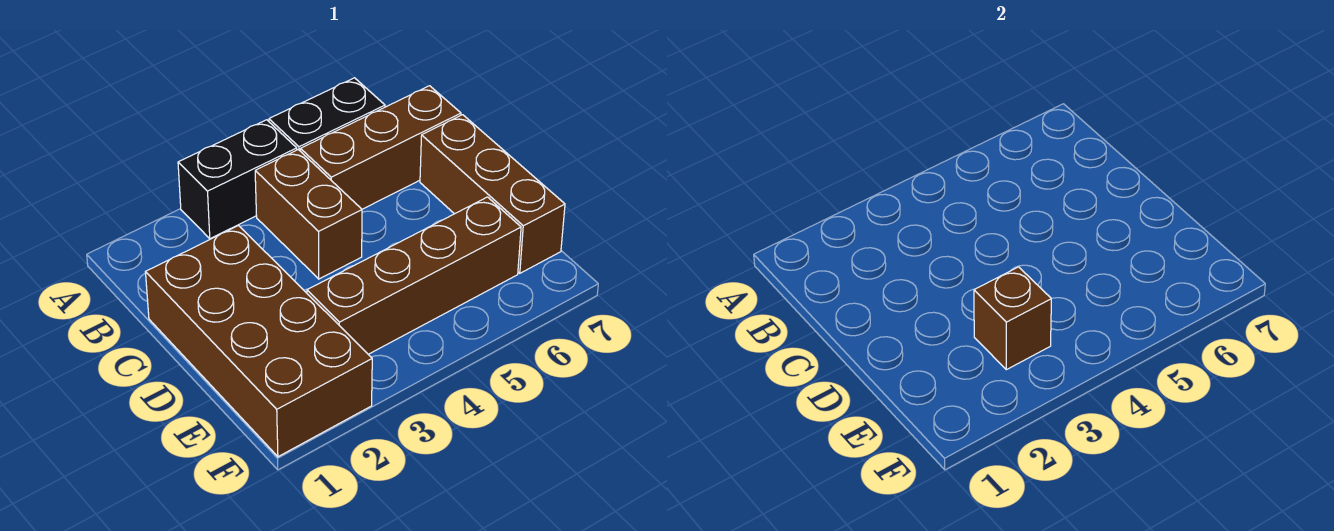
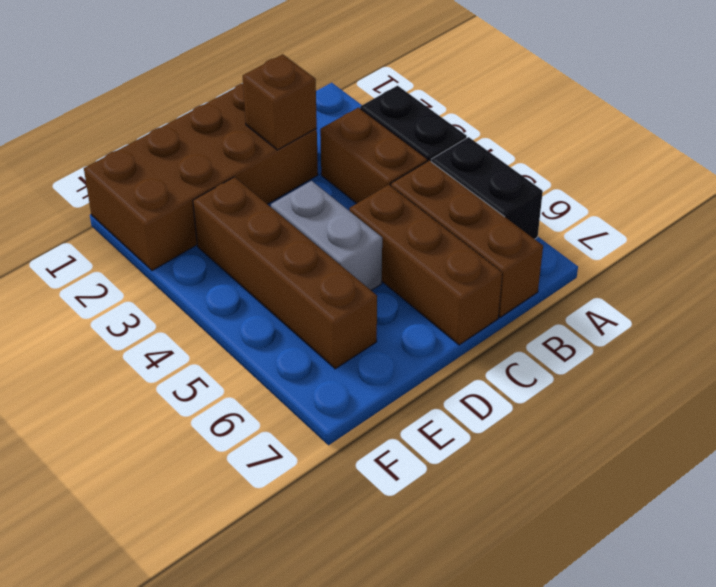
brown 1x2 brick [255,150,362,279] -> brown 1x2 brick turned to [320,108,428,203]
brown 1x3 brick [420,115,565,273] -> brown 1x3 brick turned to [349,185,502,345]
none -> grey 1x2 brick [271,181,382,290]
brown 1x1 brick [974,267,1051,370] -> brown 1x1 brick moved to [243,54,317,150]

